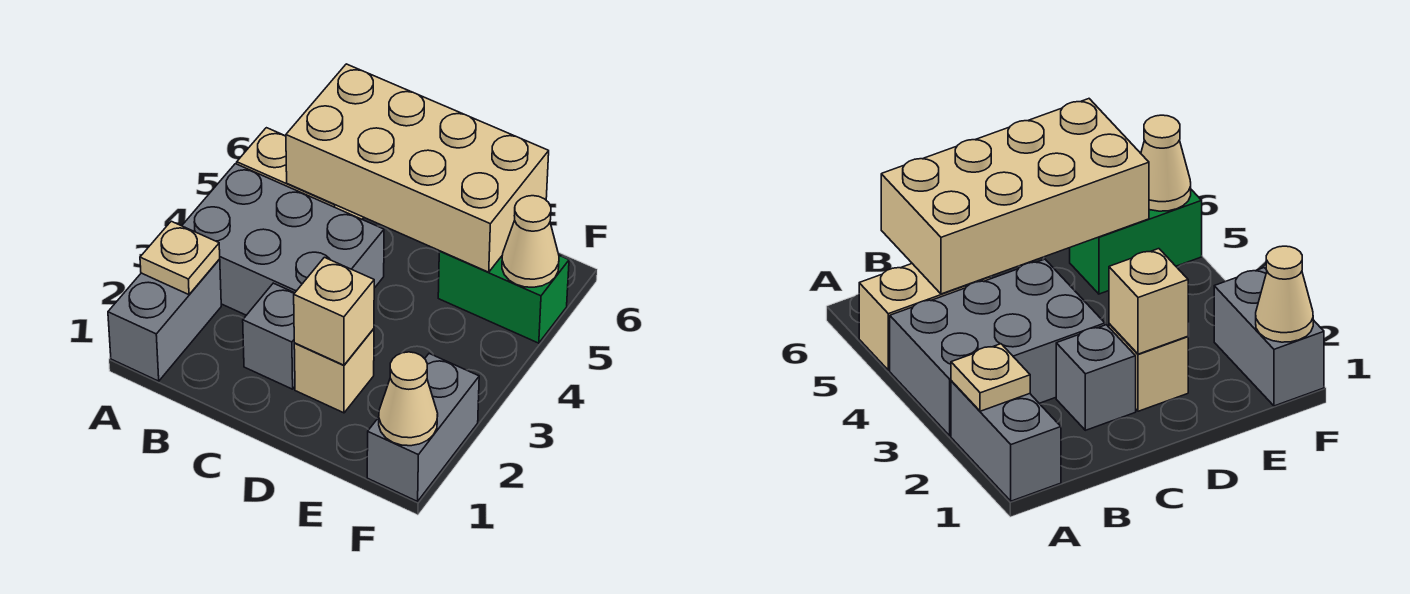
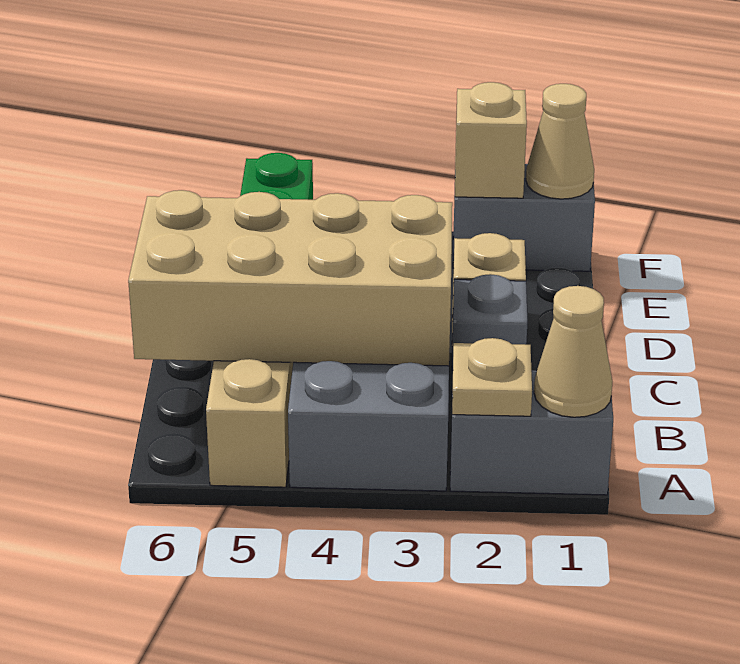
tan 2x4 brick [286,64,549,272] -> tan 2x4 brick turned to [128,190,452,366]
tan 1x1 brick [294,257,374,365] -> tan 1x1 brick moved to [455,82,527,198]
tan 1x1 cone [502,196,559,287] -> tan 1x1 cone moved to [534,286,613,417]

